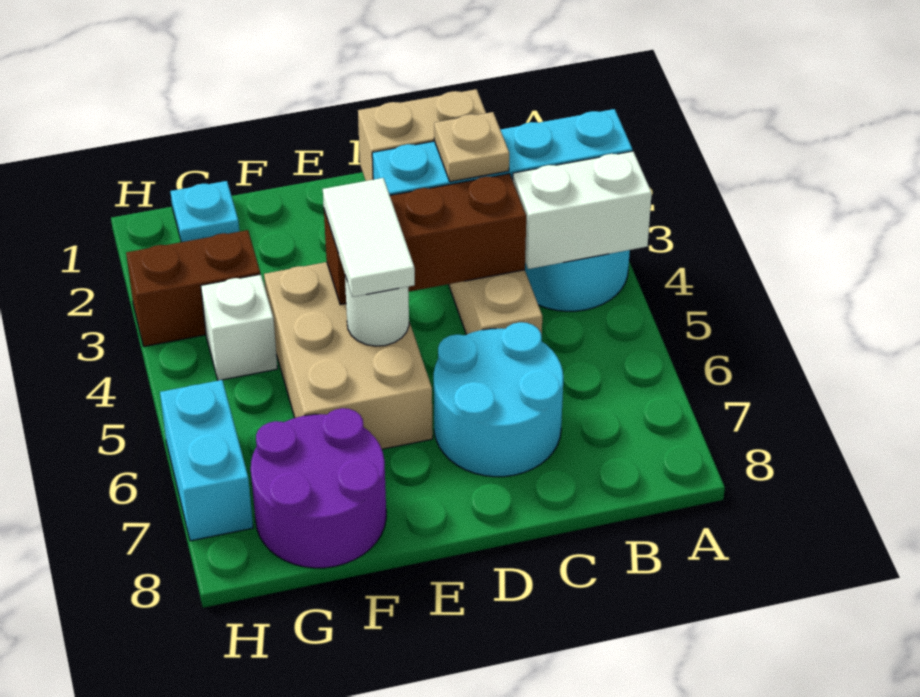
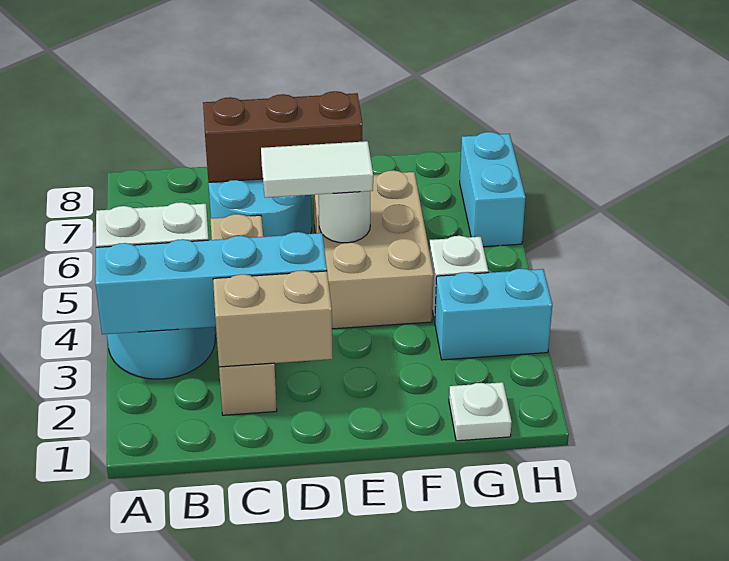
tan 1x1 plate [434,112,509,182] -> none
brown 1x3 brick [324,174,526,305] -> brown 1x3 brick moved to [203,91,362,182]
white 1x2 tile [323,178,415,297] -> white 1x2 tile turned to [261,141,373,198]
purple 2x2 round brick [251,408,386,568] -> none
cyan 1x1 plate [170,181,239,242] -> white 1x1 plate [449,382,512,441]
brown 1x2 brick [126,230,260,346] -> cyan 1x2 brick [435,269,552,360]

